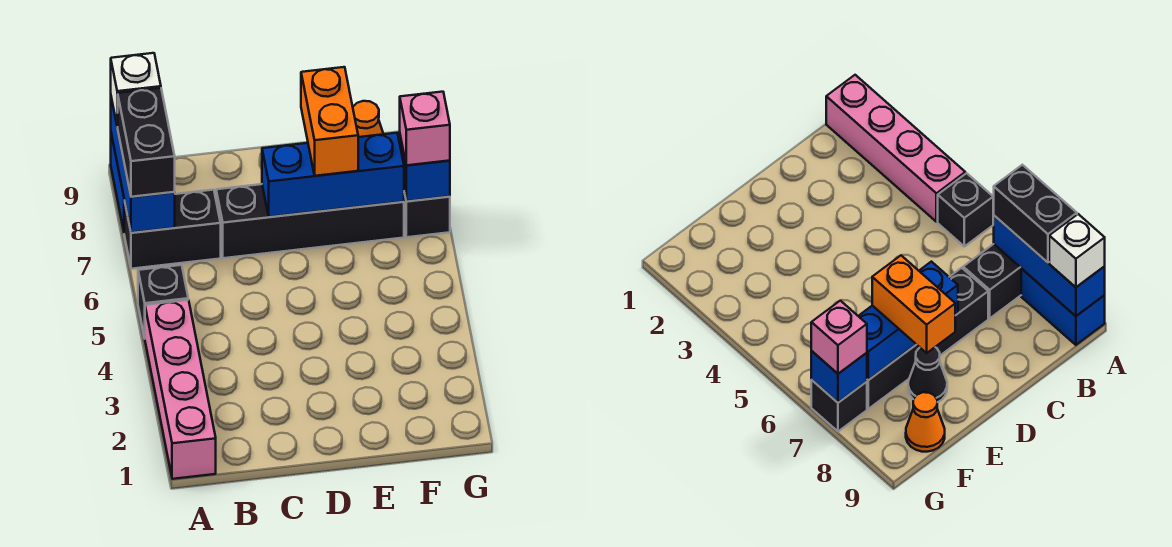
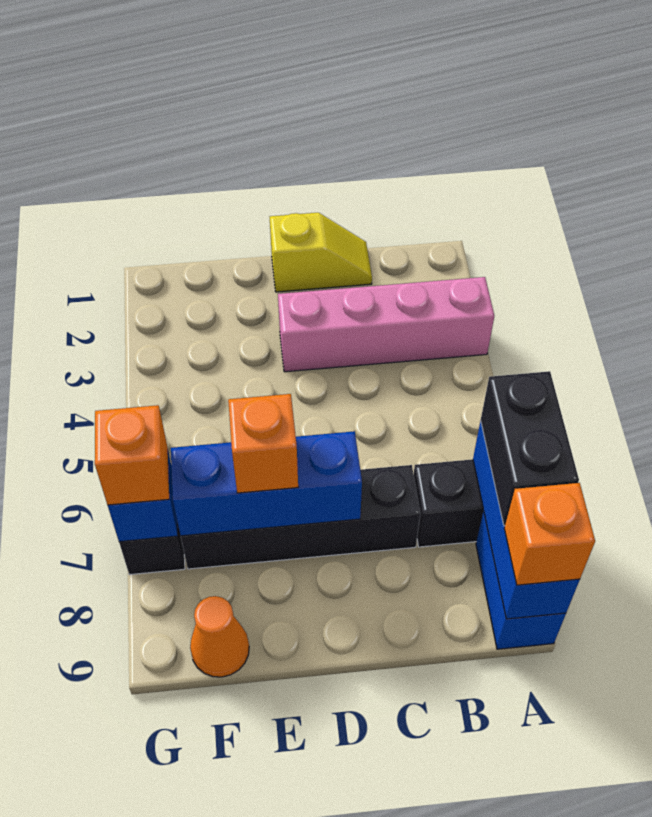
pink 1x4 brick [145,300,216,479] -> pink 1x4 brick turned to [278,277,494,372]
black 1x1 brick [138,265,188,338] -> none
white 1x1 brick [111,53,161,126] -> orange 1x1 brick [504,483,595,585]
none -> yellow 1x2 slope [270,213,372,292]
orange 1x2 brick [301,67,358,176] -> orange 1x1 brick [228,394,298,493]
black 1x1 cone [908,347,947,402] -> none
pink 1x1 brick [400,92,450,165] -> orange 1x1 brick [95,405,169,505]

